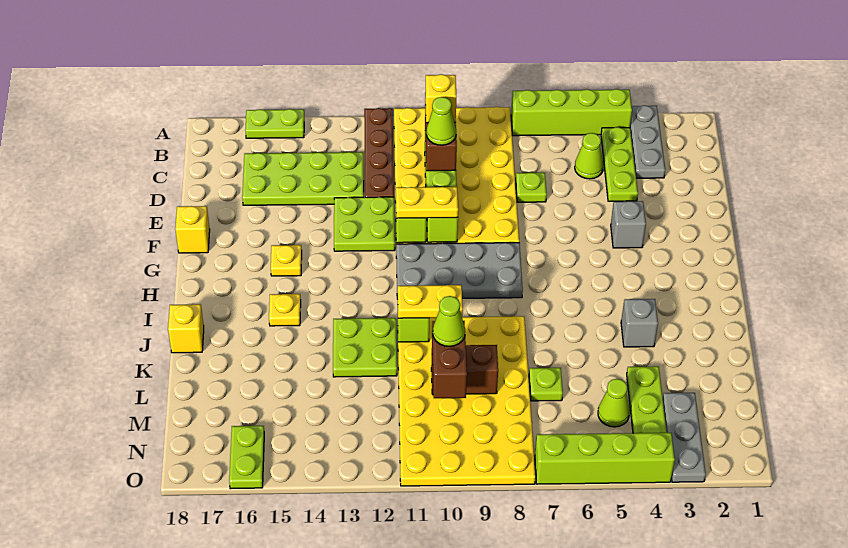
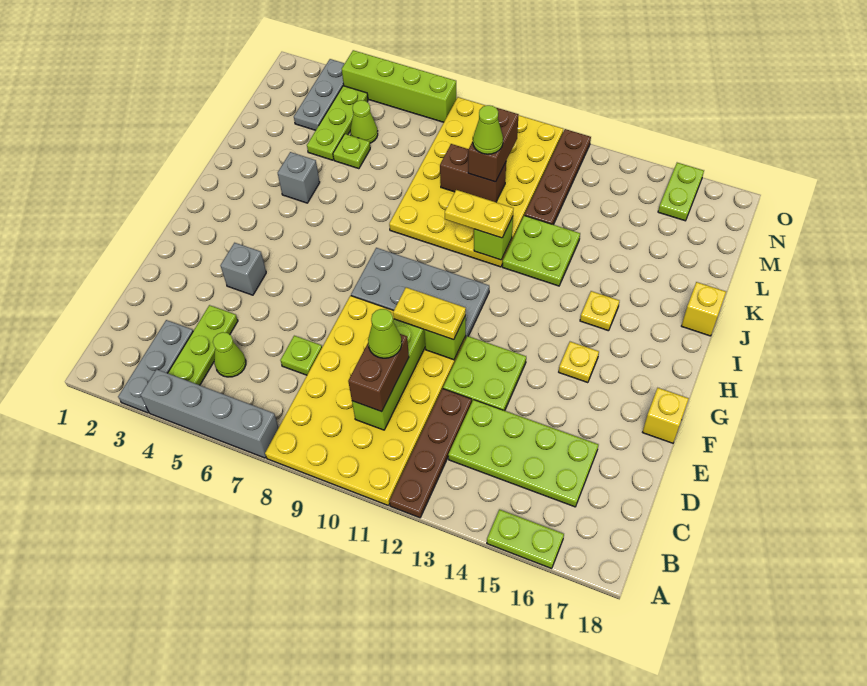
lime 1x4 brick [511,89,632,136] -> grey 1x4 brick [141,369,279,458]
yellow 1x1 brick [425,74,456,123] -> none
lime 1x1 plate [529,368,563,401] -> lime 1x1 plate moved to [333,134,370,169]
none -> brown 1x4 plate [525,129,591,225]

